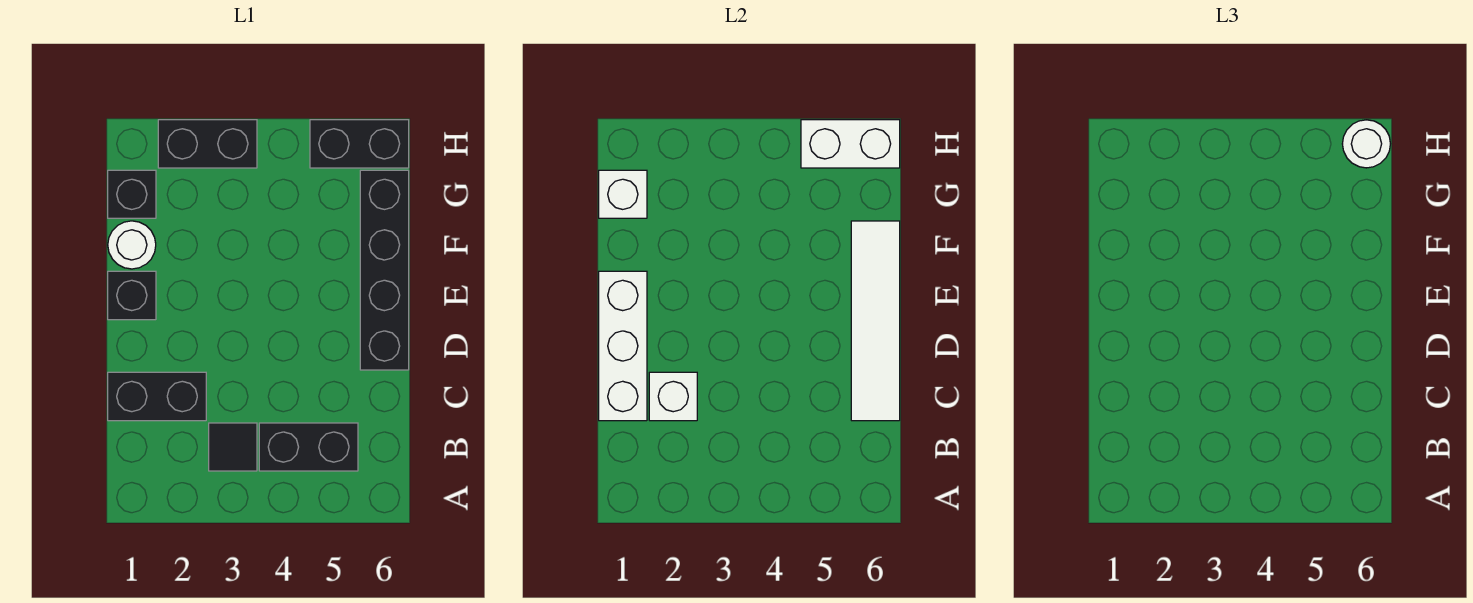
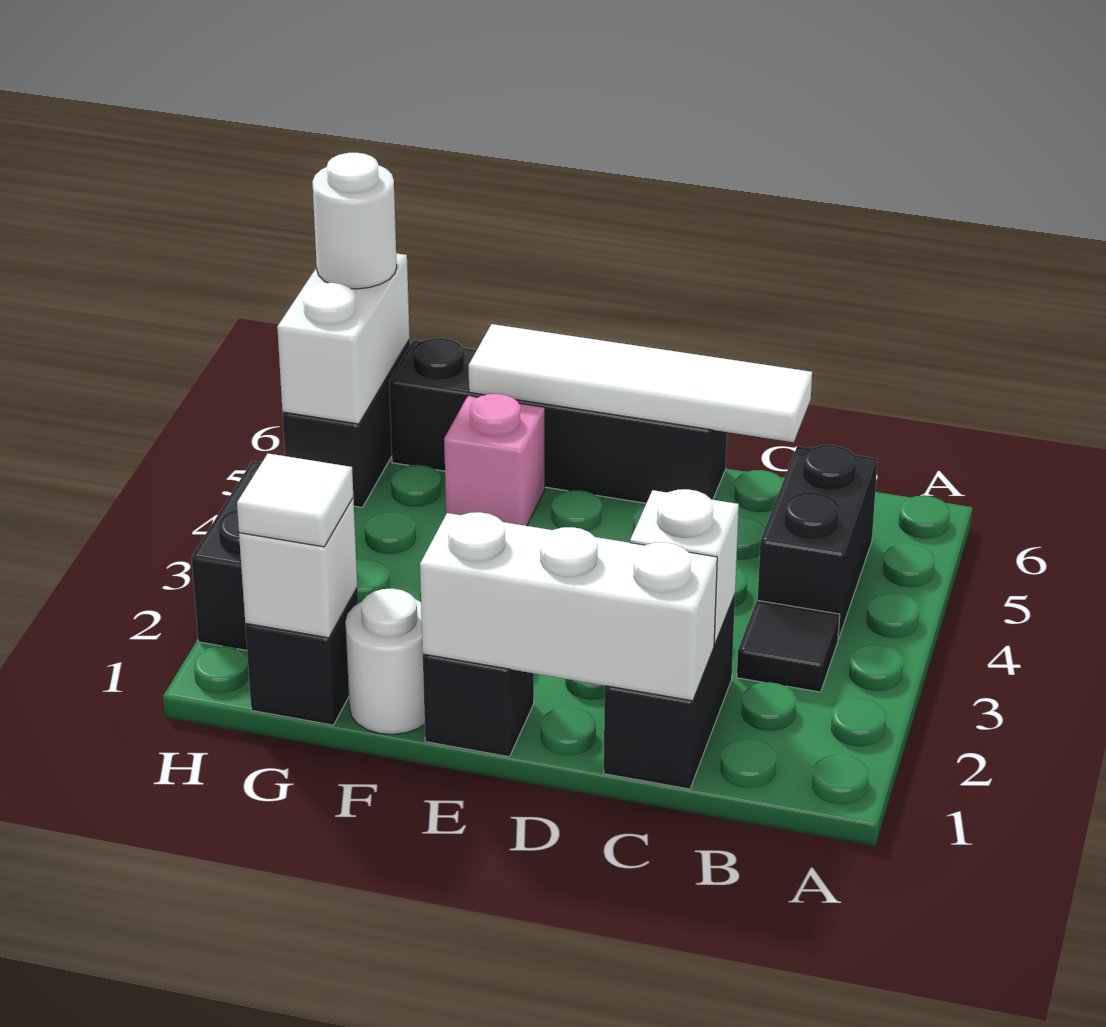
none -> pink 1x1 brick [444,394,545,526]
none -> white 1x1 tile [237,453,353,547]

